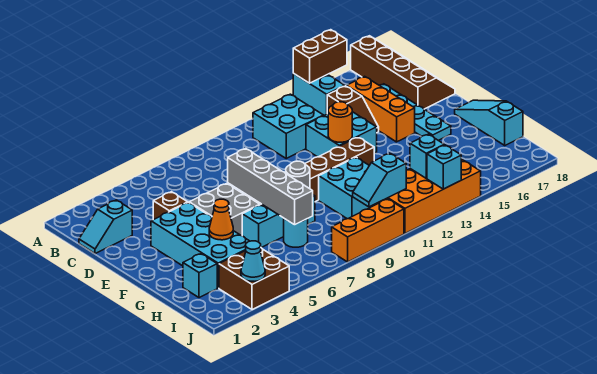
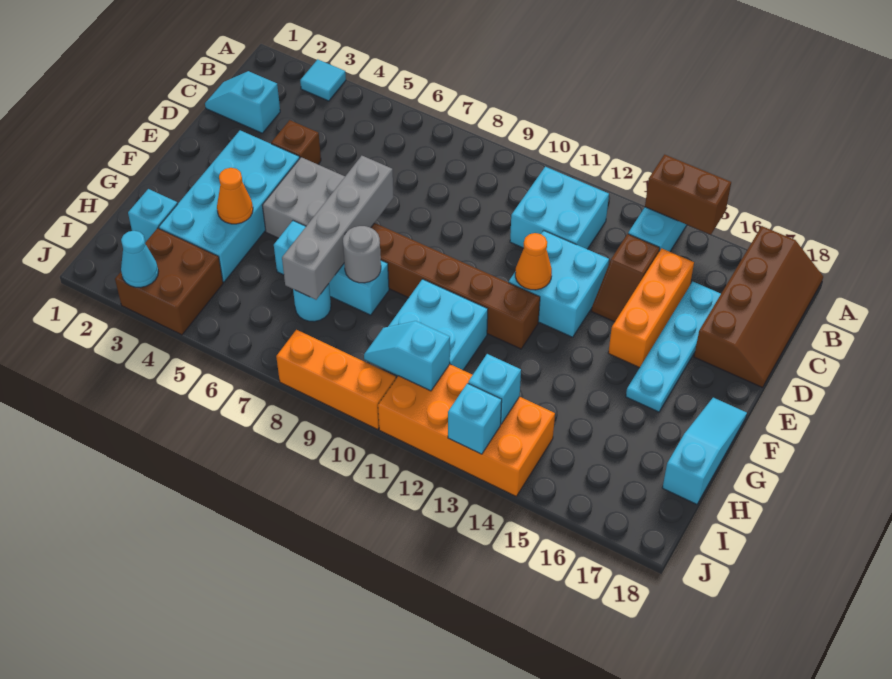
none -> cyan 1x1 tile [300,59,346,101]
orange 1x1 round brick [328,102,352,142] -> orange 1x1 cone [515,233,552,290]

